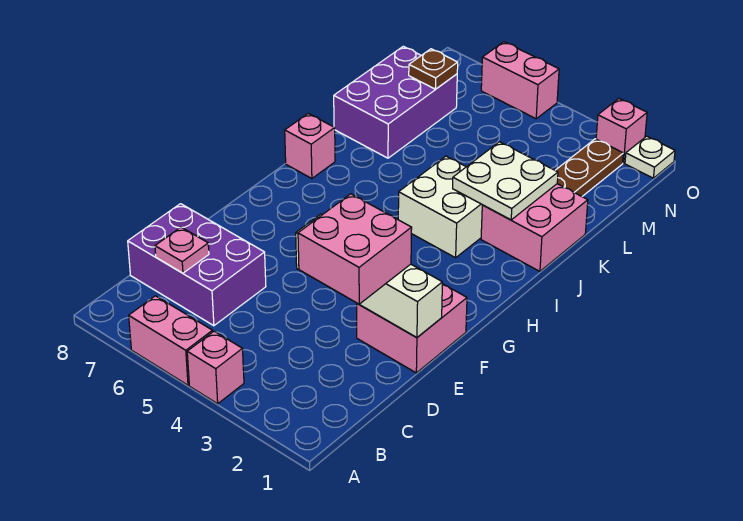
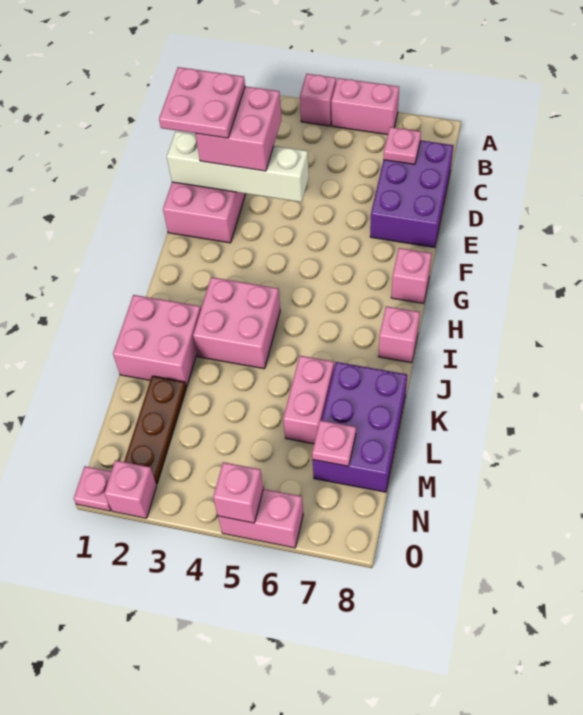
purple 2x3 brick [128,204,266,326] -> purple 2x3 brick turned to [370,140,454,248]
none -> pink 2x2 plate [159,67,245,138]
none -> pink 1x1 brick [391,248,432,304]
white 2x2 brick [398,156,482,258] -> pink 2x2 brick [193,277,280,369]
white 2x2 plate [453,142,558,220] -> none
none -> pink 1x2 brick [283,356,334,444]
brown 1x1 plate [409,49,458,89] -> pink 1x1 plate [312,420,356,466]
white 1x1 plate [625,136,675,178] -> pink 1x1 plate [74,466,111,511]
none -> pink 1x1 brick [213,462,263,523]

